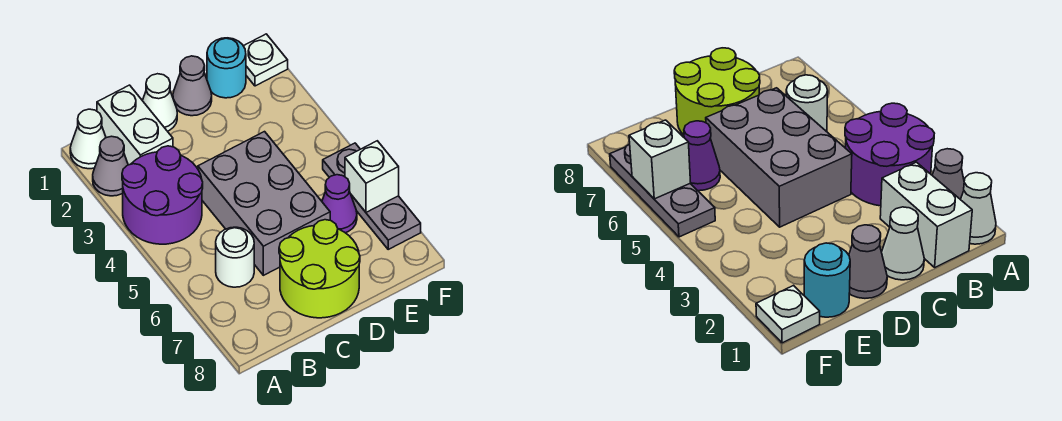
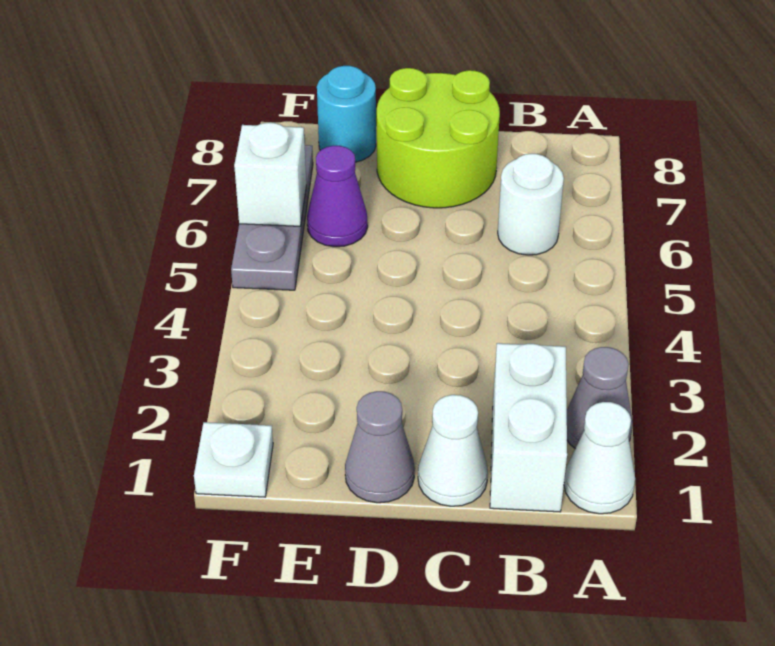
purple 2x2 round brick [122,146,203,244] -> none
grey 2x3 brick [198,132,330,275] -> none
cyan 1x1 round brick [207,38,246,98] -> cyan 1x1 round brick moved to [317,66,376,162]

